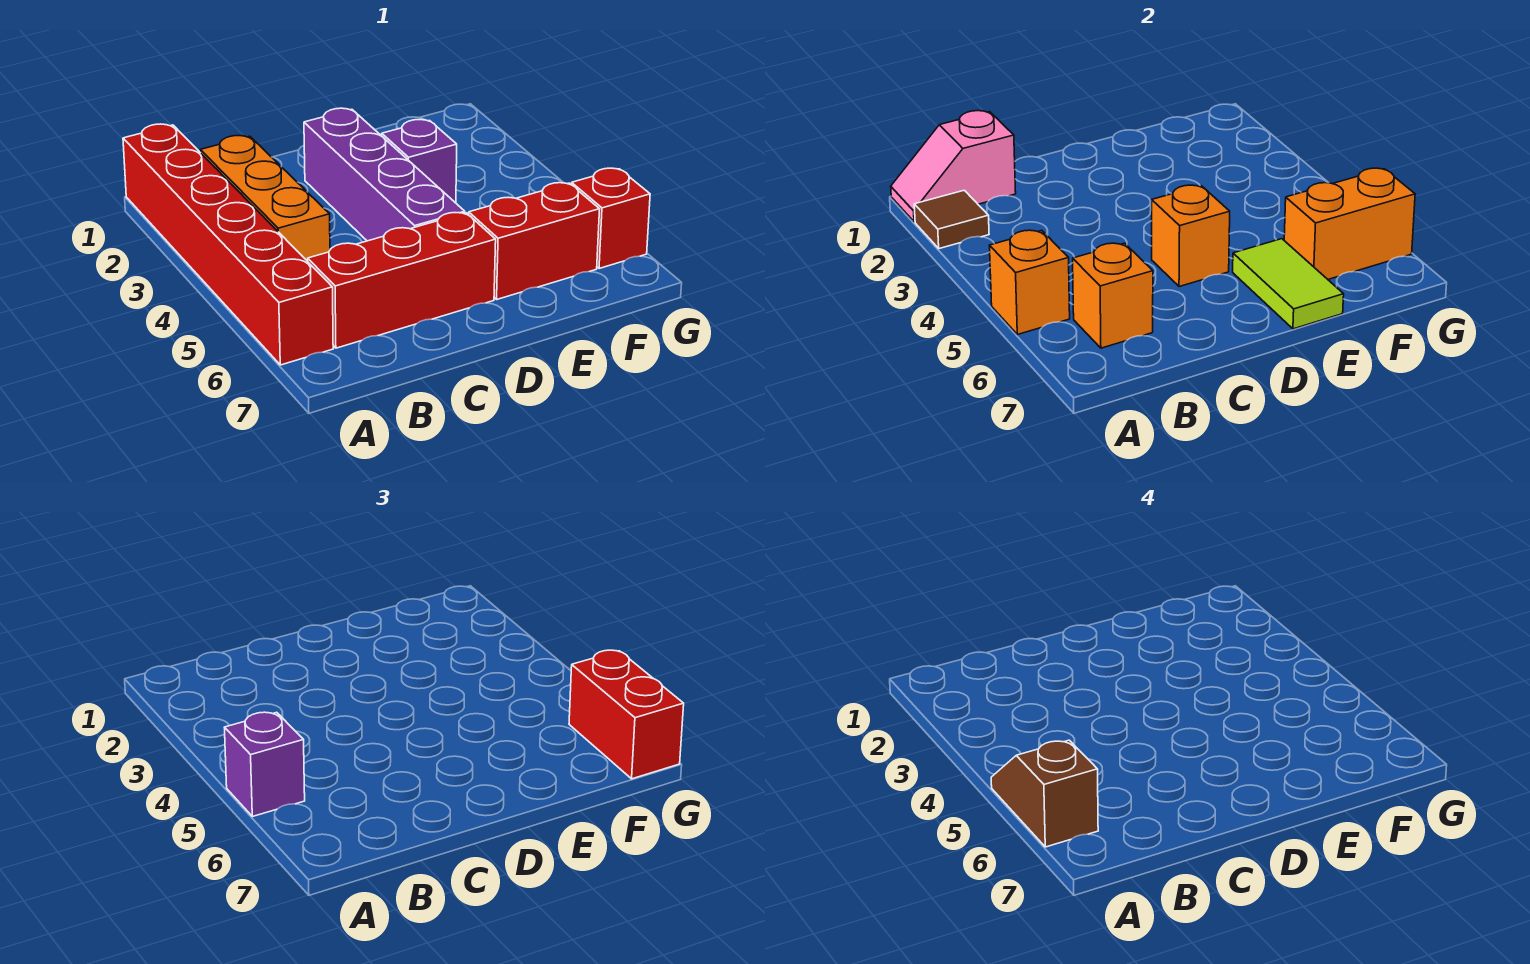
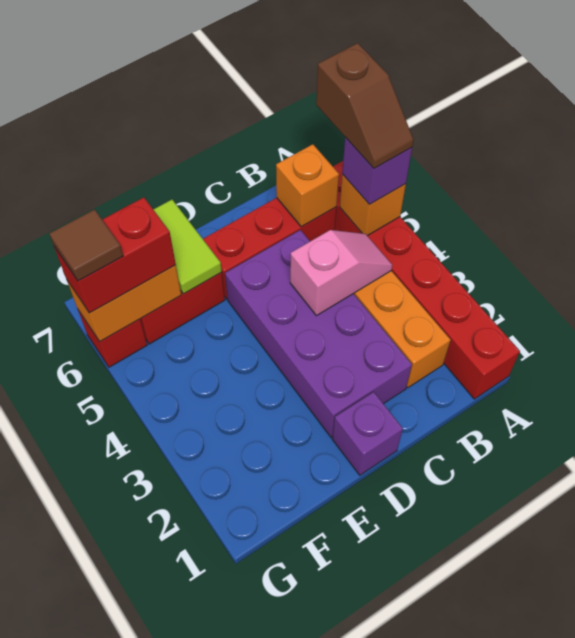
pink 1x2 slope [891,111,1016,222] -> pink 1x2 slope moved to [290,230,392,316]
brown 1x1 tile [914,190,989,249] -> brown 1x1 tile moved to [49,209,123,281]
purple 1x4 brick [304,108,465,241] -> purple 2x4 brick [225,230,412,437]
orange 1x1 brick [1152,185,1230,287] -> none
purple 1x1 brick [382,120,457,203] -> purple 1x1 brick moved to [332,392,403,475]
red 1x2 brick [569,650,684,779] -> red 1x2 brick turned to [54,197,176,313]

